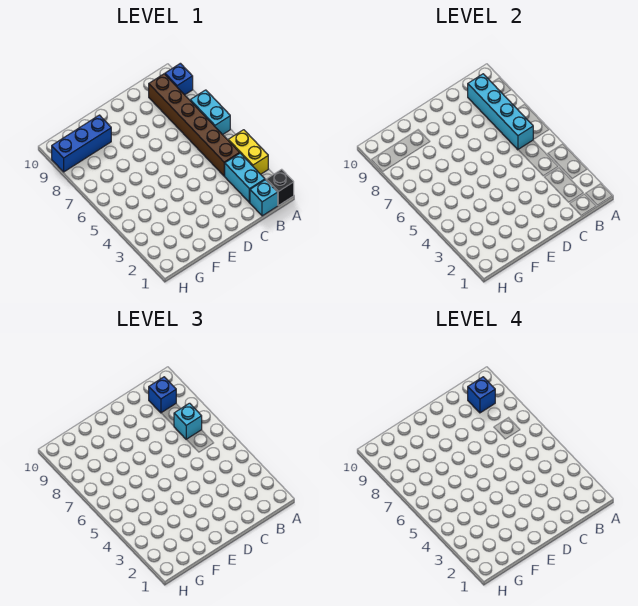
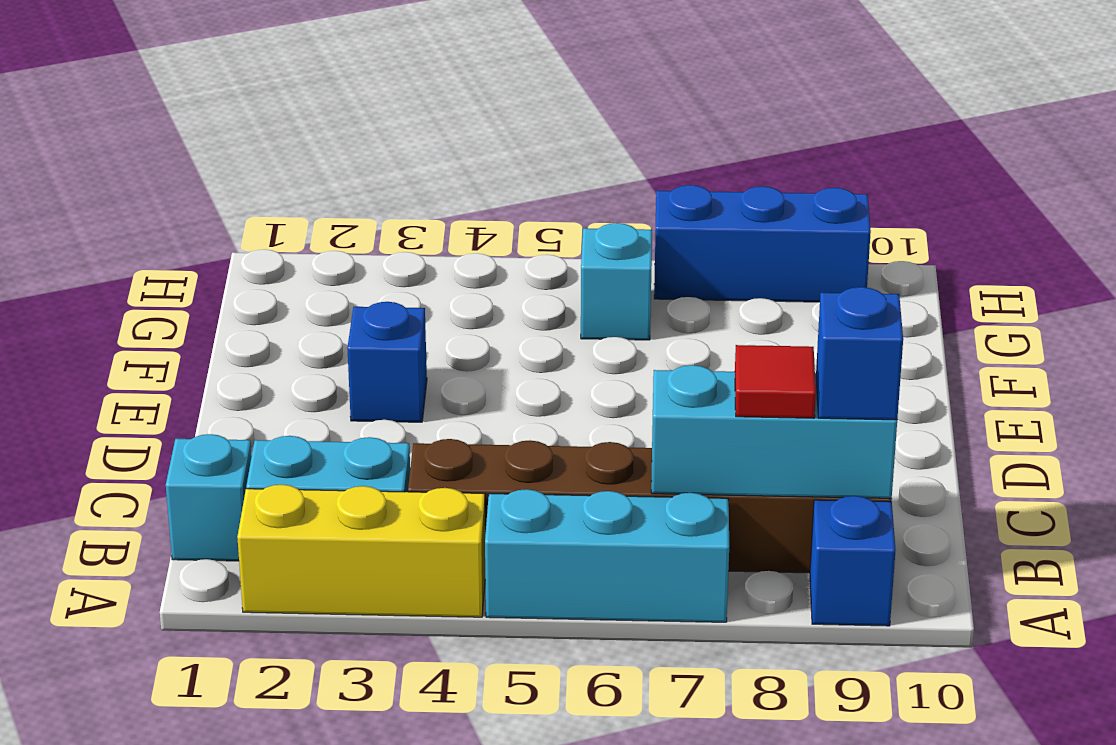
black 1x1 brick [266,169,294,205] -> none
yellow 1x2 brick [228,130,268,174] -> yellow 1x3 brick [237,485,486,617]
cyan 1x2 brick [190,90,230,135] -> cyan 1x3 brick [485,489,729,622]
cyan 1x4 brick [468,74,533,150] -> cyan 1x3 brick [651,365,897,498]
cyan 1x1 brick [174,403,202,439] -> cyan 1x1 brick moved to [581,223,652,340]
none -> red 1x1 tile [735,345,816,418]
blue 1x1 brick [468,377,495,413] -> blue 1x1 brick moved to [347,302,427,422]
blue 1x3 brick [52,115,111,172] -> blue 1x3 brick turned to [654,185,871,302]

